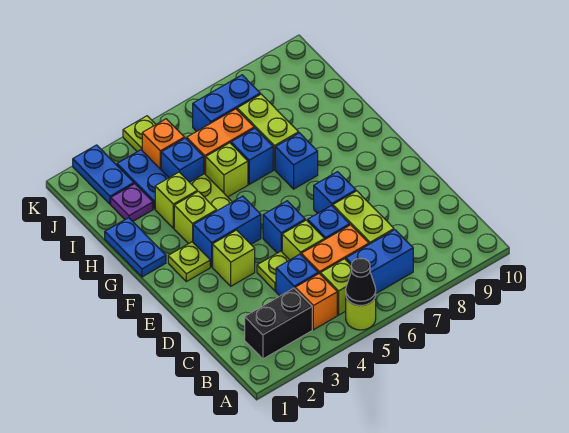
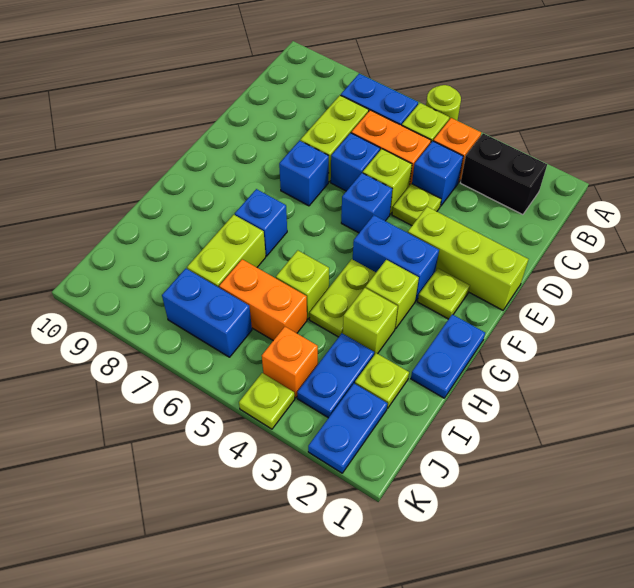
black 1x1 cone [346,258,376,306] -> none
lime 1x1 brick [213,230,255,286] -> lime 1x3 brick [408,207,528,310]
blue 1x1 brick [231,128,273,184] -> none
purple 1x1 plate [111,184,153,221] -> lime 1x1 plate [355,353,409,408]
blue 1x1 brick [161,138,204,182] -> none

